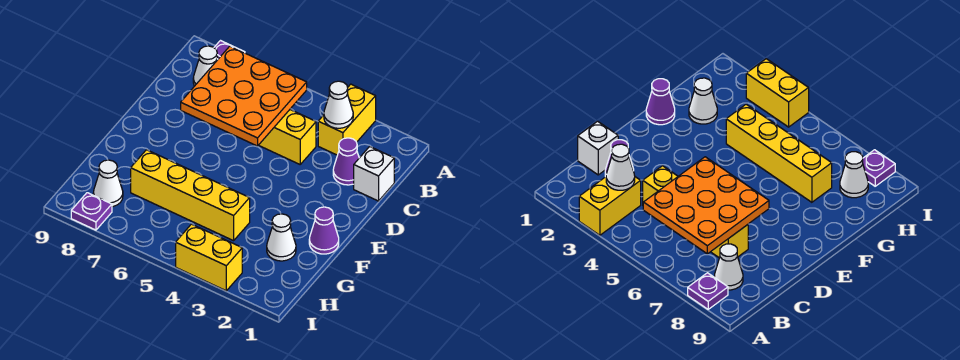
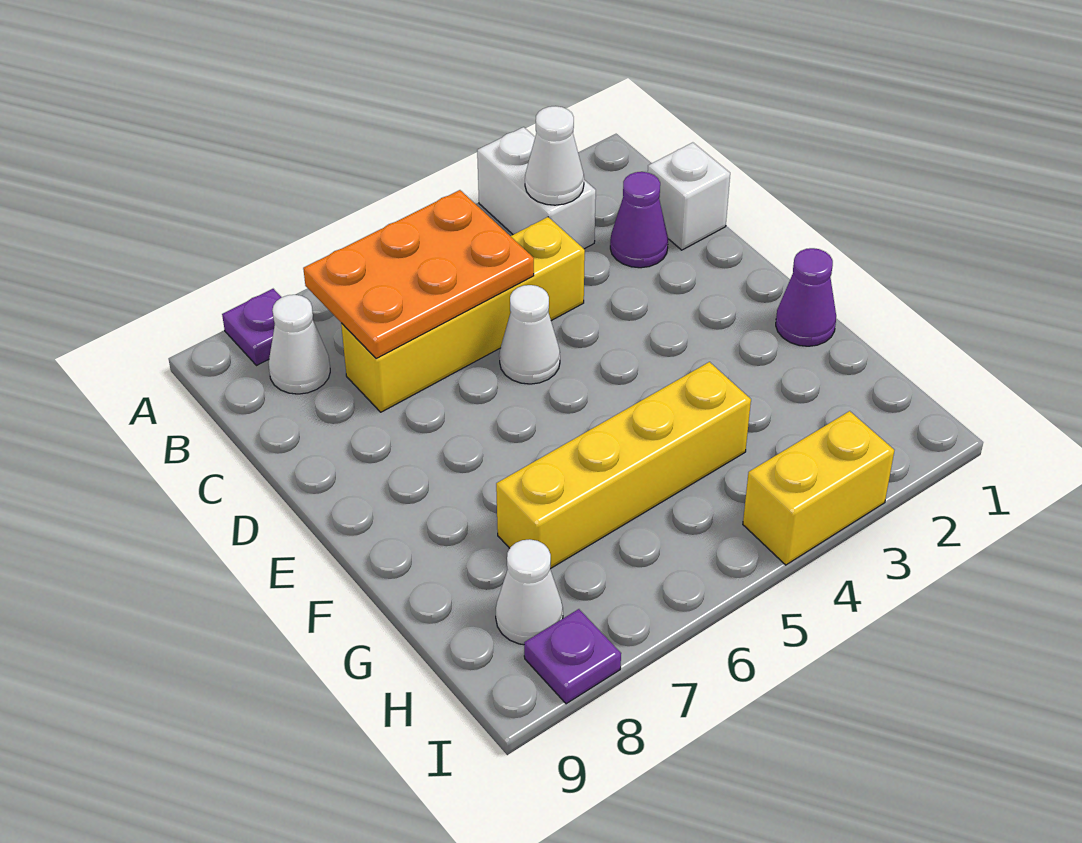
yellow 1x2 brick [318,84,376,155] -> white 1x2 brick [477,127,596,249]
orange 3x3 plate [181,46,307,146] -> orange 2x3 plate [303,190,534,359]
white 1x1 cone [267,214,296,261] -> white 1x1 cone moved to [499,285,560,384]

